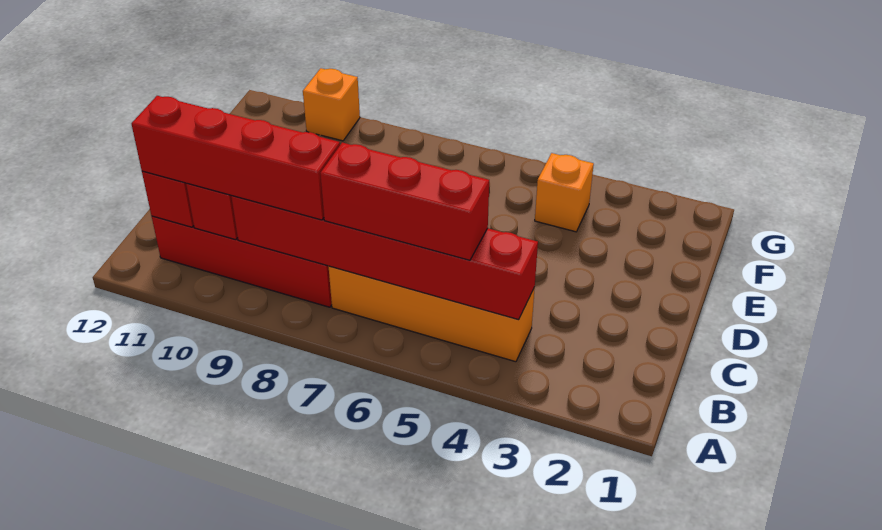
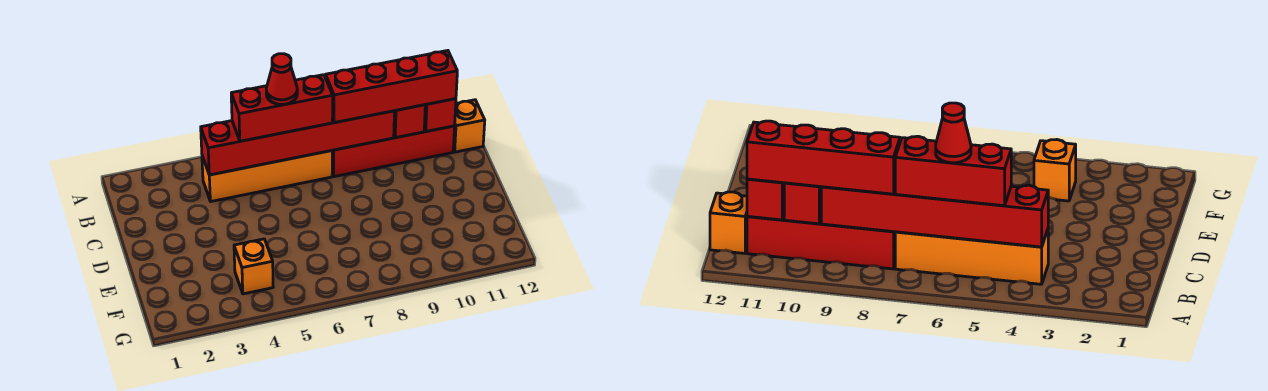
none -> red 1x1 cone [266,54,297,105]
orange 1x1 brick [303,68,360,141] -> orange 1x1 brick moved to [453,100,485,152]

